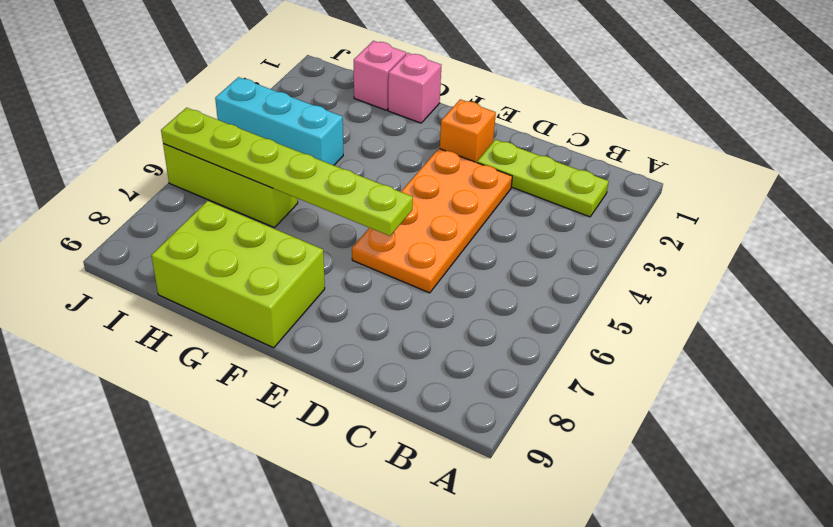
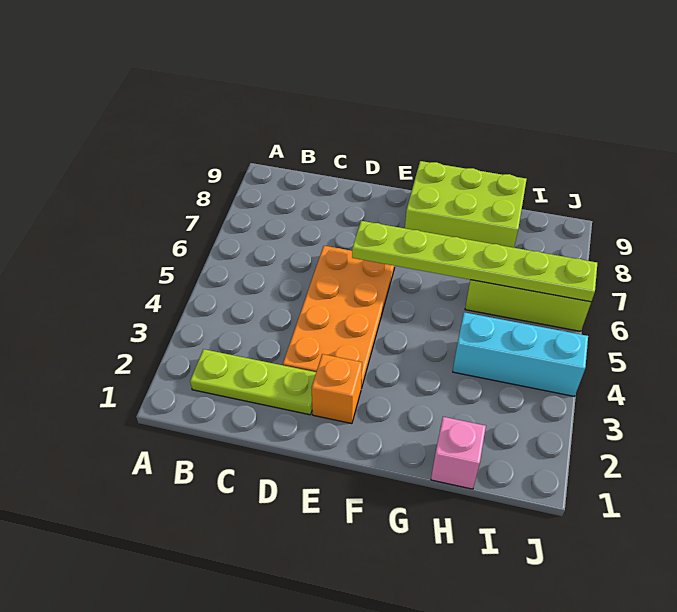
pink 1x1 brick [388,53,441,123] -> none

